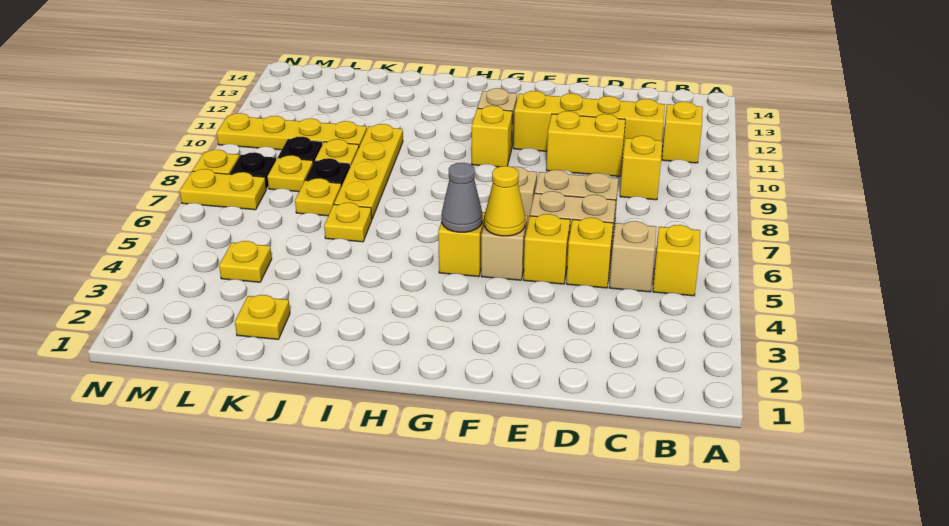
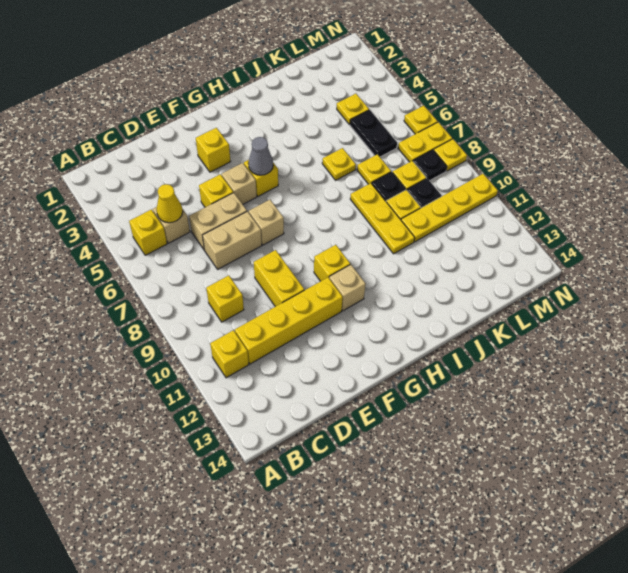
yellow 1x1 brick [566,218,613,288] -> yellow 1x1 brick moved to [196,128,231,172]
yellow 1x2 brick [546,111,625,176] -> yellow 1x2 brick turned to [254,250,304,307]
yellow 1x1 cone [484,166,525,236] -> yellow 1x1 cone moved to [157,184,183,223]
yellow 1x4 plate [334,124,403,219] -> yellow 1x3 plate [350,183,415,254]
yellow 1x1 plate [235,295,290,339] -> yellow 1x1 plate moved to [404,106,437,134]
none -> black 1x2 plate [350,110,397,157]

